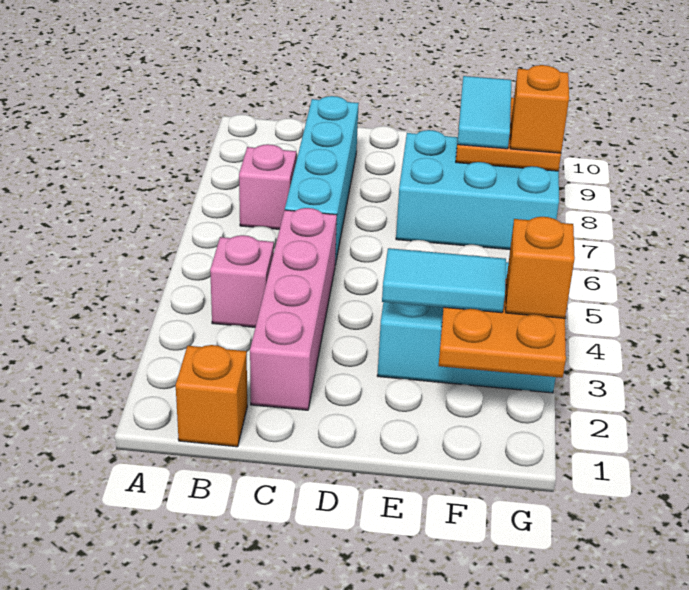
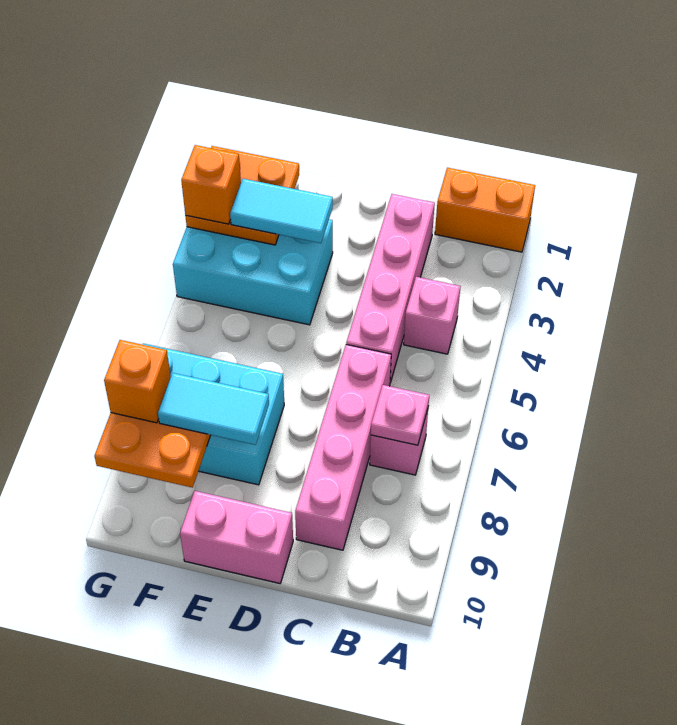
orange 1x1 brick [176,345,247,447] -> orange 1x2 brick [435,168,535,252]
none -> pink 1x1 plate [371,385,429,445]
cyan 1x4 brick [285,96,359,265] -> pink 1x4 brick [295,345,391,550]
none -> pink 1x2 brick [180,491,293,583]
cyan 1x2 tile [457,76,511,149] -> cyan 1x2 tile turned to [158,373,269,445]

